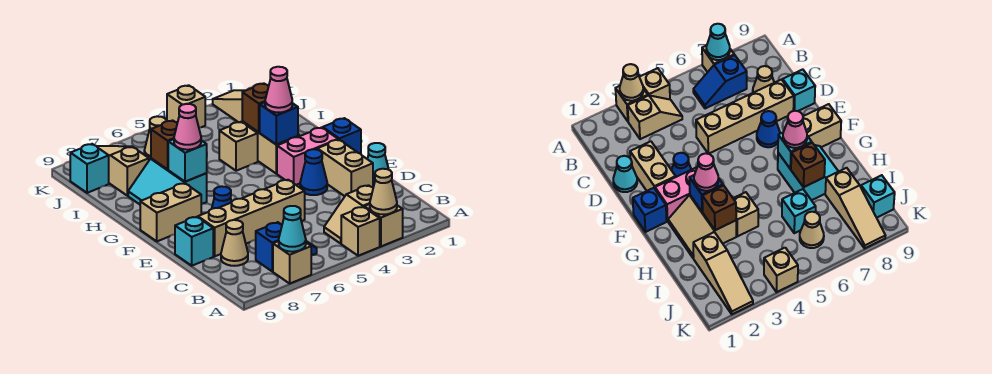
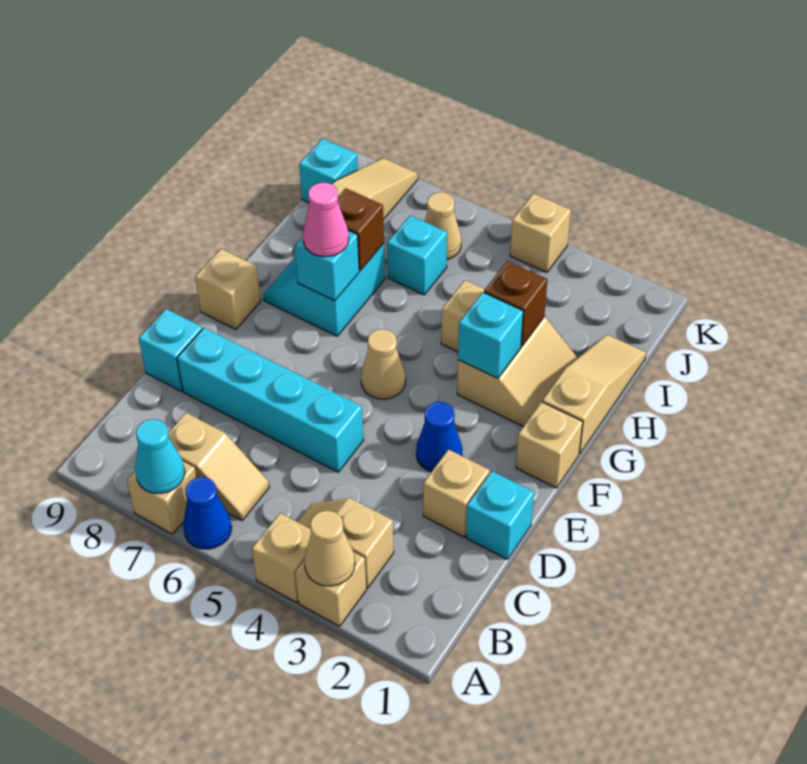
blue 1x2 slope [256,222,317,271] -> tan 1x2 slope [168,413,269,520]
tan 1x1 cone [221,220,248,266] -> tan 1x1 cone moved to [361,329,406,399]
cyan 1x1 cone [368,143,389,187] -> cyan 1x1 brick [466,471,534,559]
tan 1x2 brick [317,140,373,196] -> tan 1x1 brick [423,449,490,537]
tan 1x4 brick [198,180,305,256] -> cyan 1x4 brick [177,328,363,472]
blue 1x1 cone [212,186,232,209] -> blue 1x1 cone moved to [183,477,232,549]
blue 1x1 brick [323,118,361,154] -> tan 1x1 brick [516,402,583,488]
pink 1x2 brick [277,128,338,185] -> none
tan 1x2 brick [140,183,201,241] -> tan 1x1 brick [195,249,261,329]
blue 1x1 brick [260,102,298,145] -> cyan 1x1 brick [458,292,523,378]
pink 1x1 cone [265,67,292,113] -> none
tan 1x3 slope [213,90,246,122] -> tan 1x3 slope moved to [543,335,646,454]

